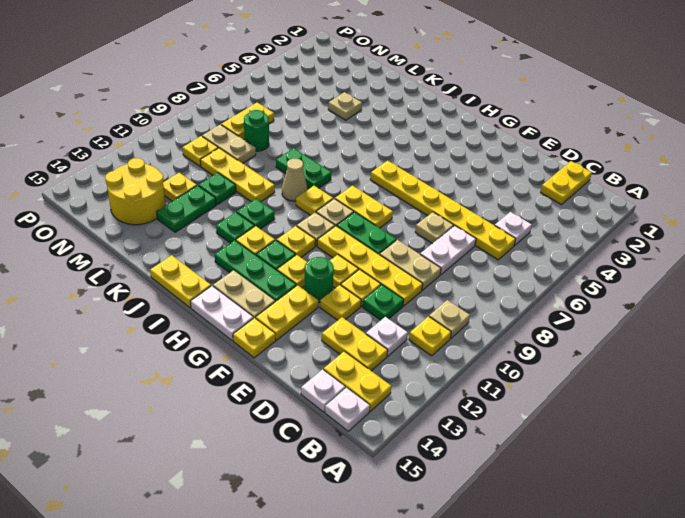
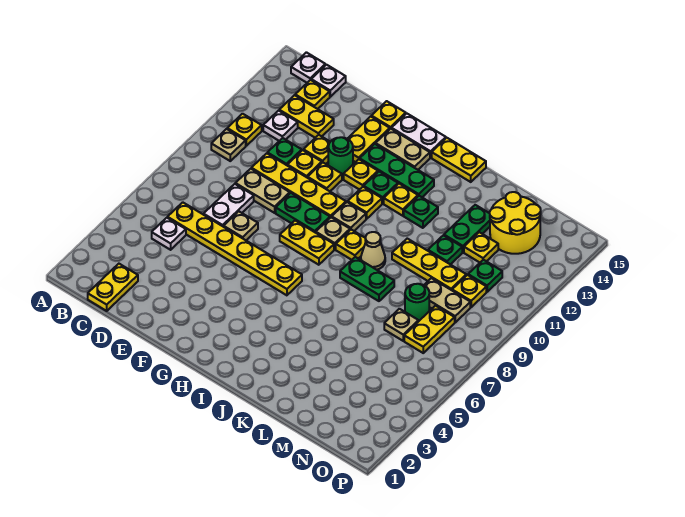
yellow 1x2 plate [324,351,391,411] -> yellow 1x1 plate [295,80,330,109]
green 1x1 plate [237,199,275,229] -> green 1x1 plate moved to [468,260,502,292]
tan 1x1 plate [328,92,362,120] -> tan 1x1 plate moved to [384,309,418,341]

